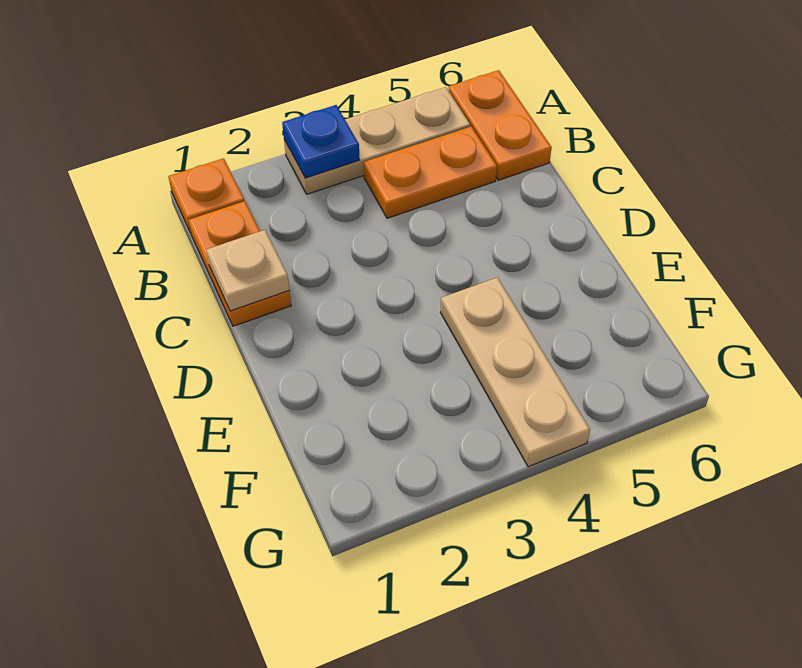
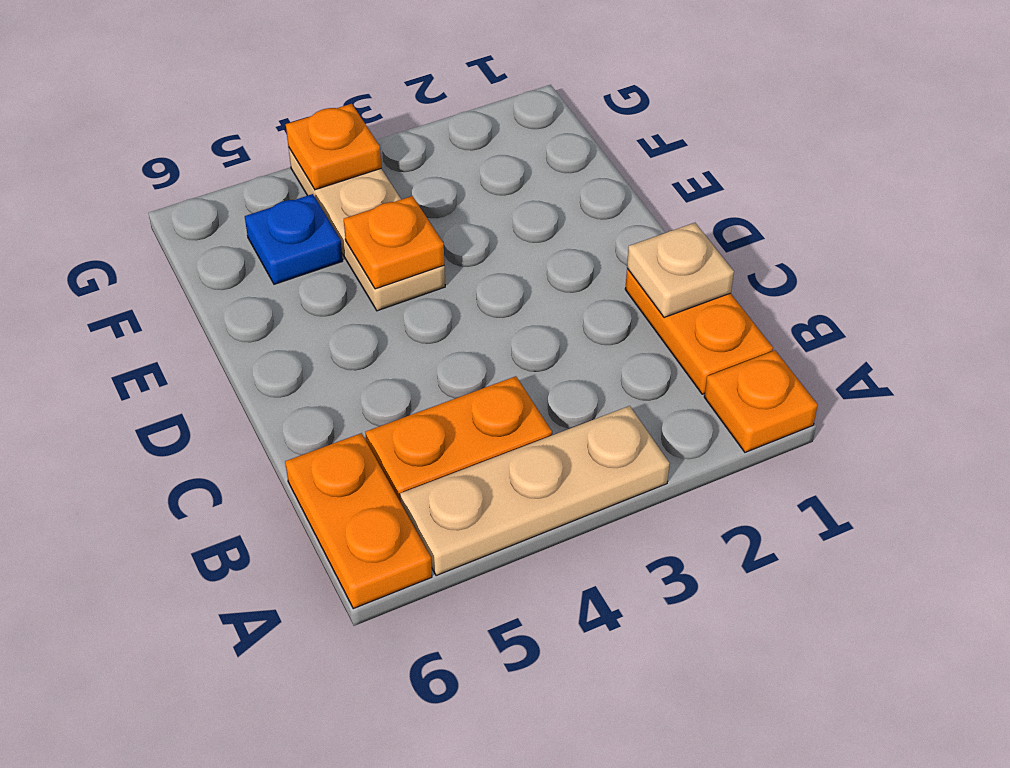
blue 1x1 plate [282,105,360,178] -> blue 1x1 plate moved to [245,194,343,284]
none -> orange 1x1 plate [344,196,444,289]
none -> orange 1x1 plate [286,104,381,190]

